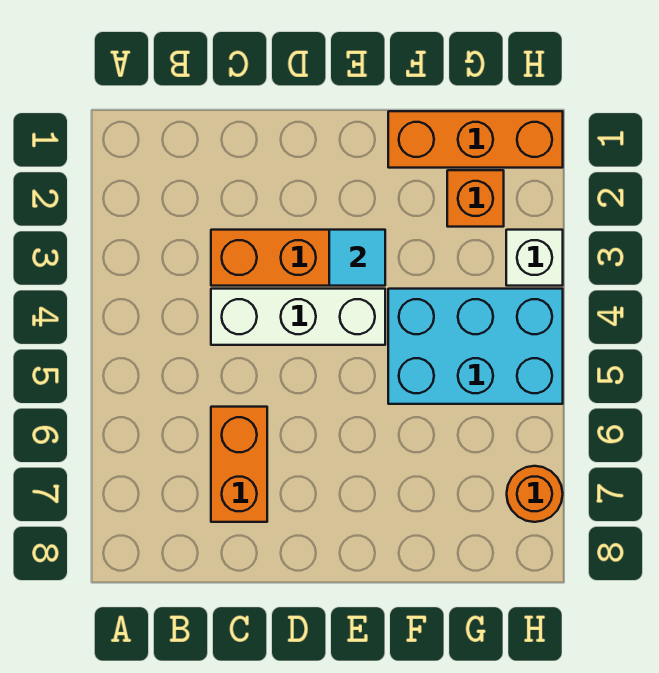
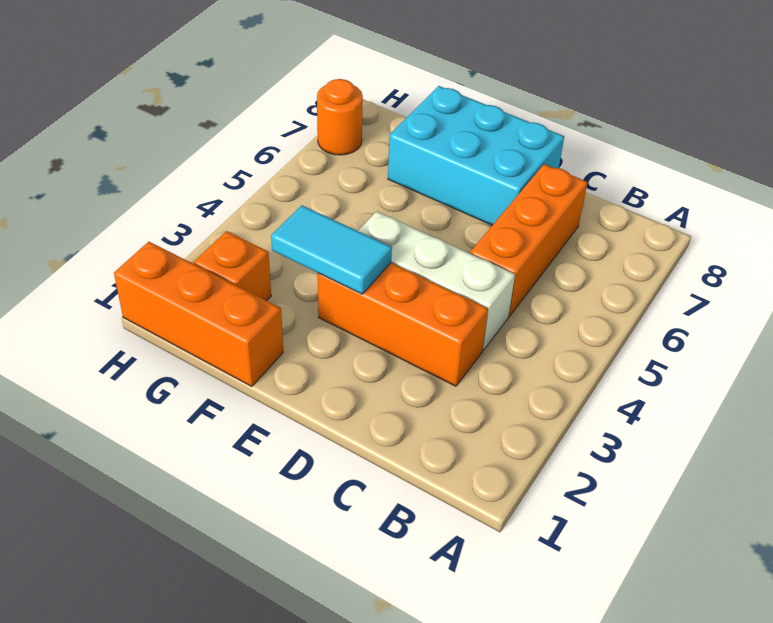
orange 1x2 brick [211,407,267,522] -> orange 1x3 brick [470,164,588,316]
cyan 1x1 tile [329,230,385,286] -> cyan 1x2 tile [271,205,392,294]
cyan 2x3 brick [388,289,563,404] -> cyan 2x3 brick moved to [388,86,564,225]
white 1x1 brick [506,230,563,286] -> none

